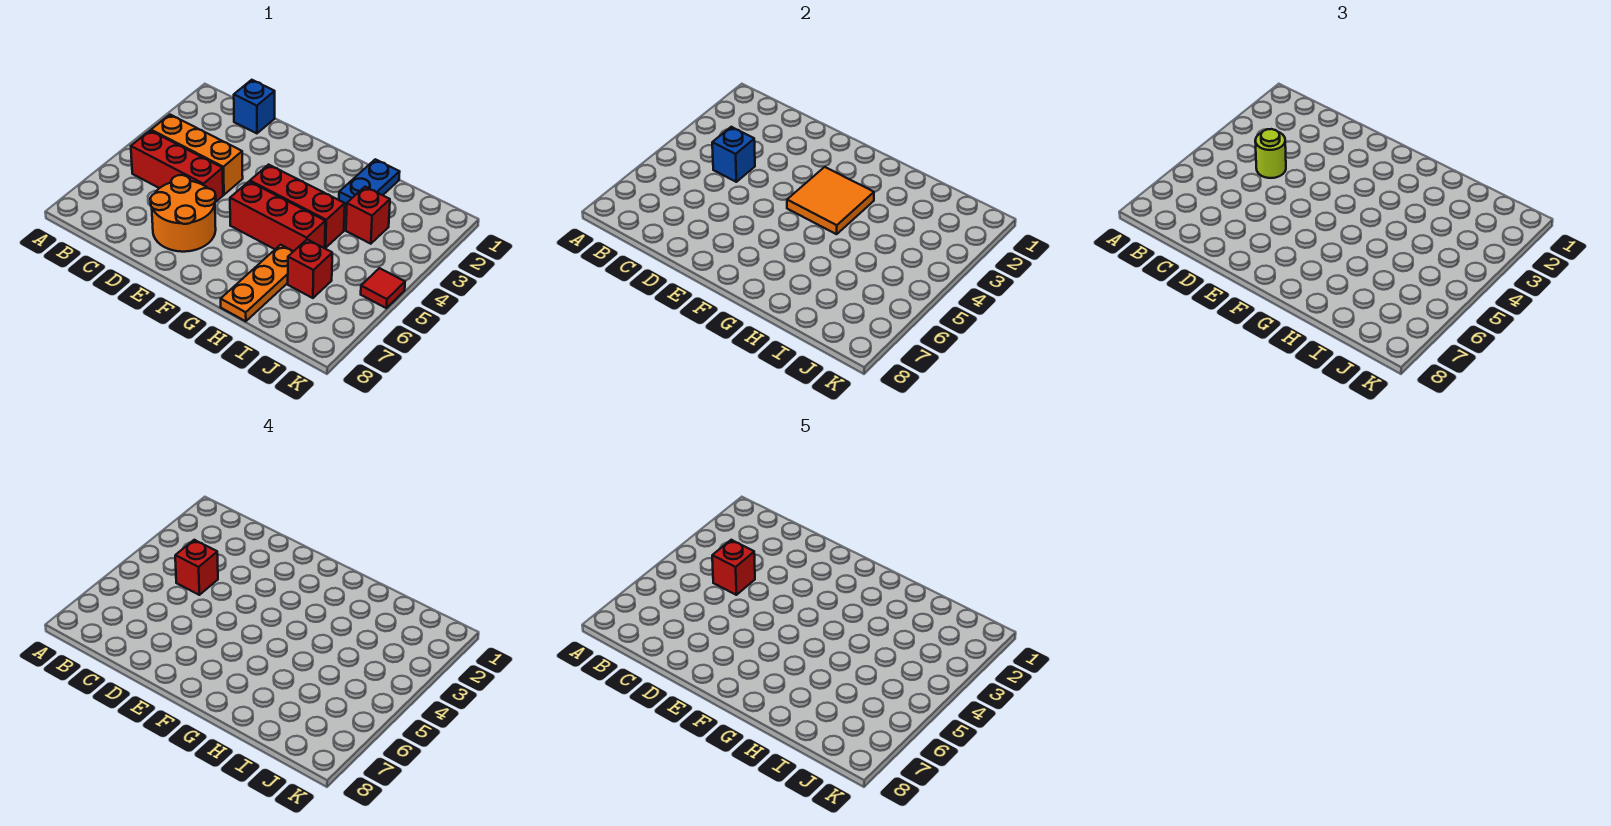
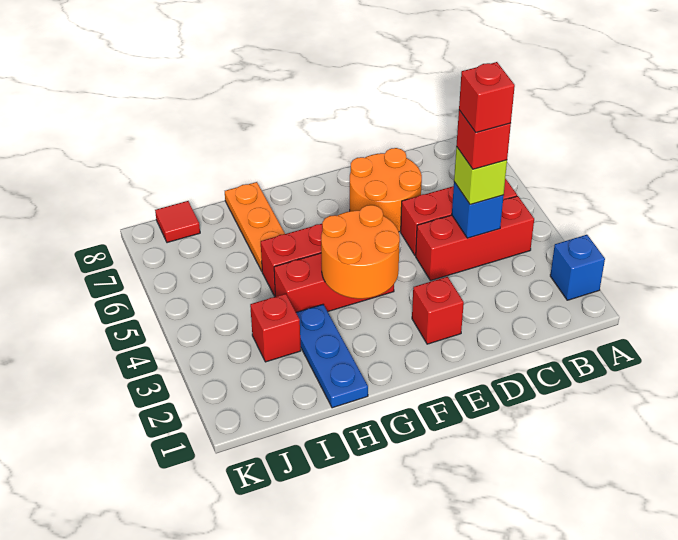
orange 1x3 brick [151,115,243,195] -> red 1x3 brick [416,196,534,281]
blue 1x1 brick [234,80,275,133] -> blue 1x1 brick moved to [550,235,605,300]
lime 1x1 round brick [1255,129,1286,178] -> lime 1x1 brick [454,147,507,205]
orange 2x2 tile [787,167,874,234] -> orange 2x2 round brick [321,205,400,299]
blue 1x2 plate [339,159,400,205] -> blue 1x3 plate [296,304,368,408]
red 1x1 brick [288,239,332,298] -> red 1x1 brick moved to [412,277,464,344]
red 1x1 tile [361,268,405,308] -> red 1x1 tile moved to [155,201,200,243]

